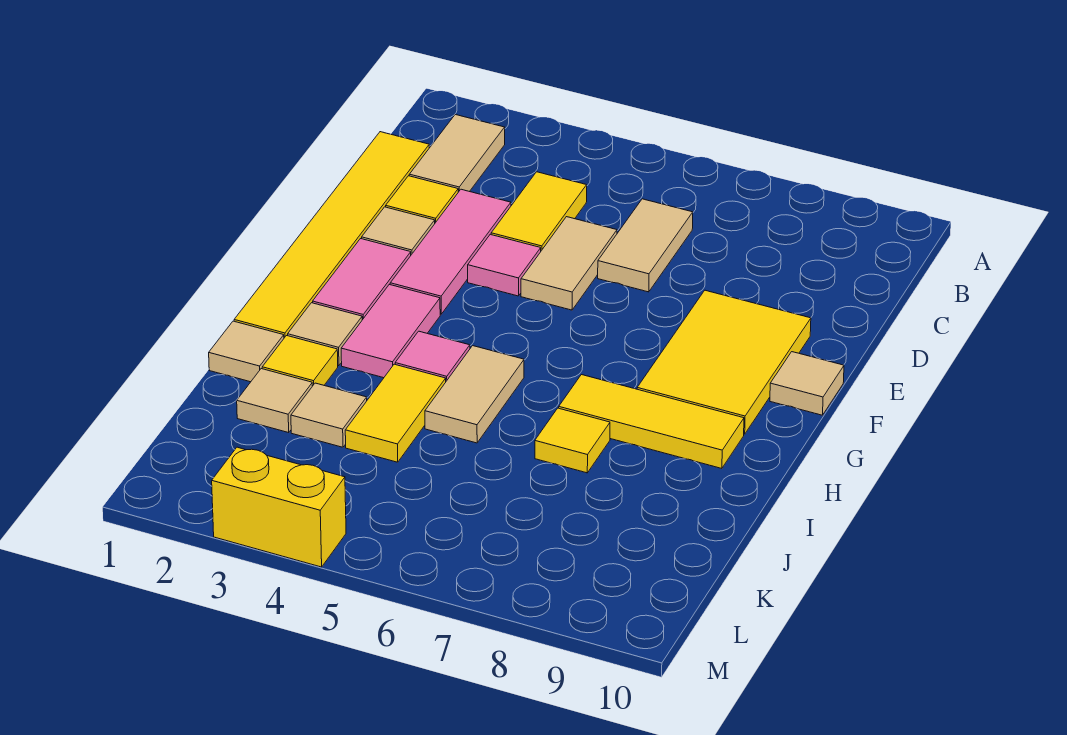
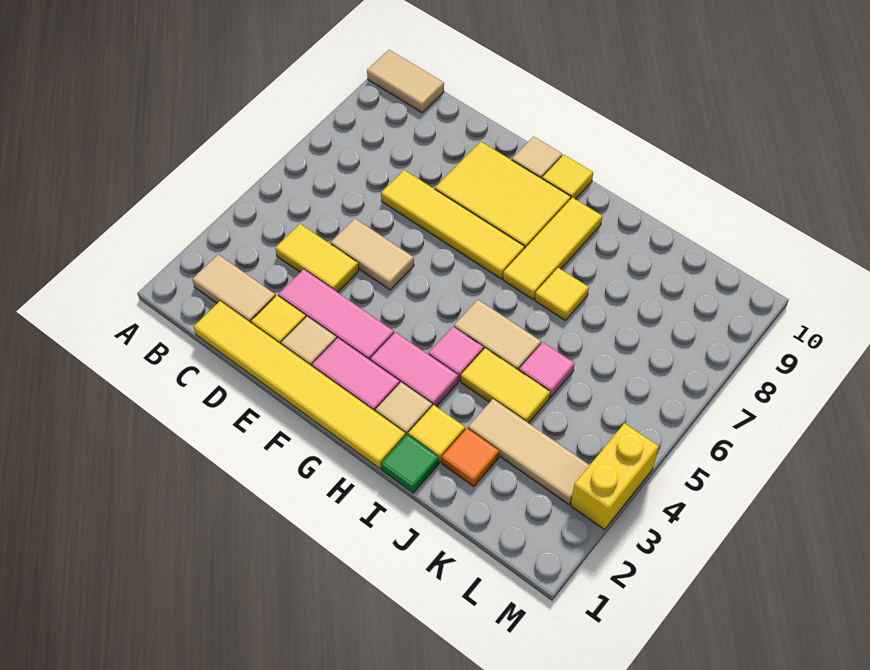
tan 1x2 tile [598,199,693,292] -> tan 1x2 tile moved to [367,50,444,113]
none -> yellow 1x4 tile [381,170,525,279]
pink 1x1 tile [468,234,541,296] -> pink 1x1 tile moved to [519,342,575,398]
none -> yellow 1x1 tile [542,155,593,199]
tan 1x1 tile [209,321,284,382] -> green 1x1 tile [381,435,439,493]
tan 1x1 tile [237,369,312,433] -> orange 1x1 tile [442,428,499,486]
tan 1x1 tile [291,383,367,447] -> tan 1x3 tile [468,399,589,505]

